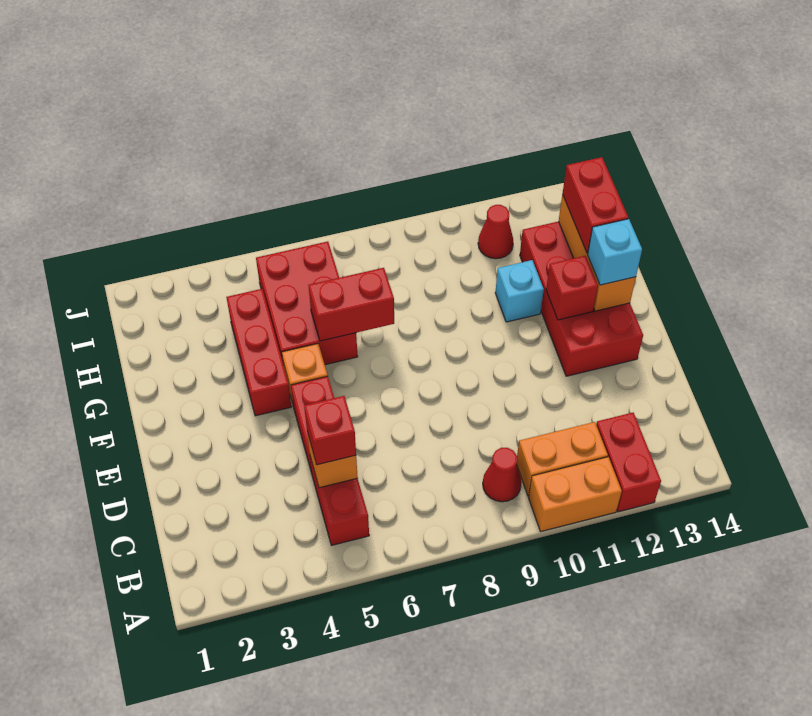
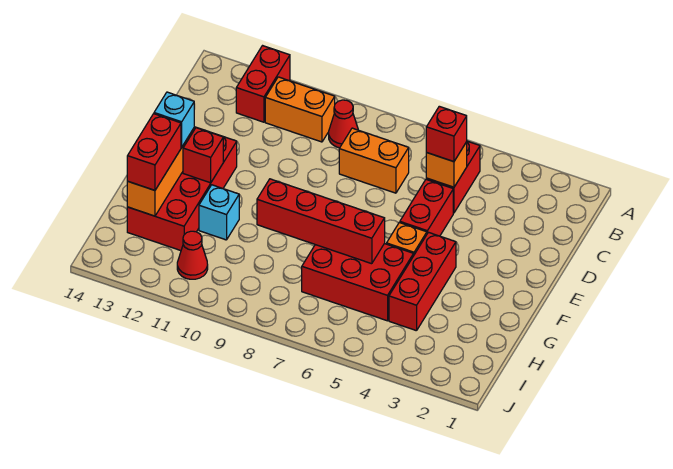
orange 1x2 brick [528,457,622,532] -> orange 1x2 brick moved to [339,128,409,193]
red 2x3 brick [256,241,358,365] -> red 2x3 brick turned to [302,243,414,321]
red 1x2 brick [309,268,394,341] -> red 1x4 brick [257,179,385,264]

